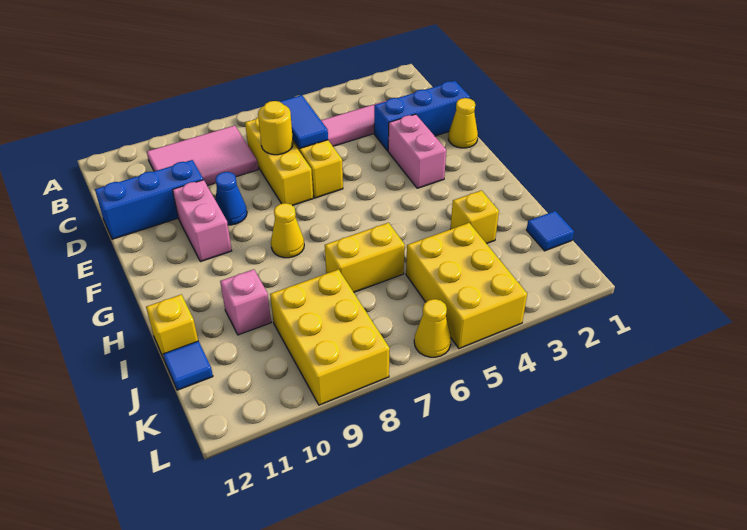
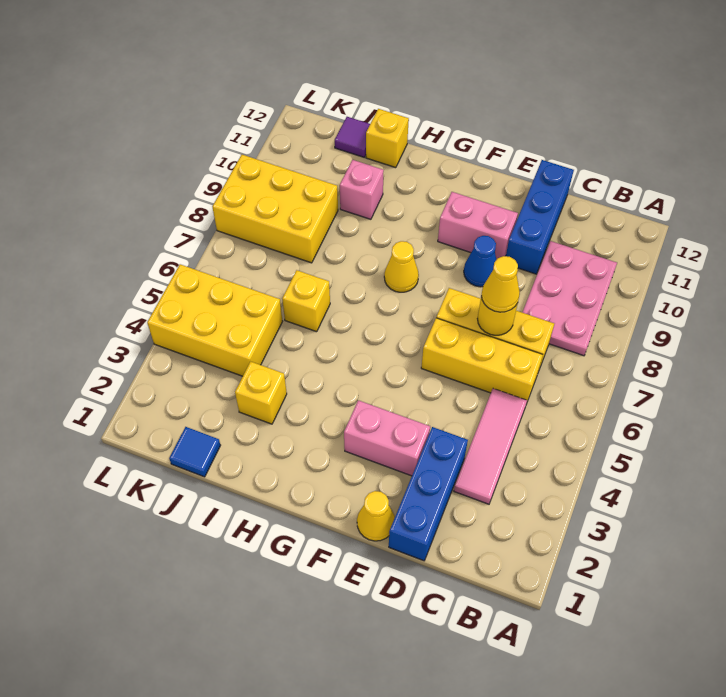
pink 2x3 tile [147,125,258,186] -> pink 2x3 plate [522,241,617,356]
blue 1x2 tile [280,95,328,149] -> none
yellow 1x2 brick [325,223,405,292] -> yellow 1x1 brick [282,270,330,332]
blue 1x1 tile [163,341,213,390] -> purple 1x1 tile [335,117,370,157]
yellow 1x1 cone [414,299,451,357] -> yellow 1x1 cone moved to [481,256,520,312]

